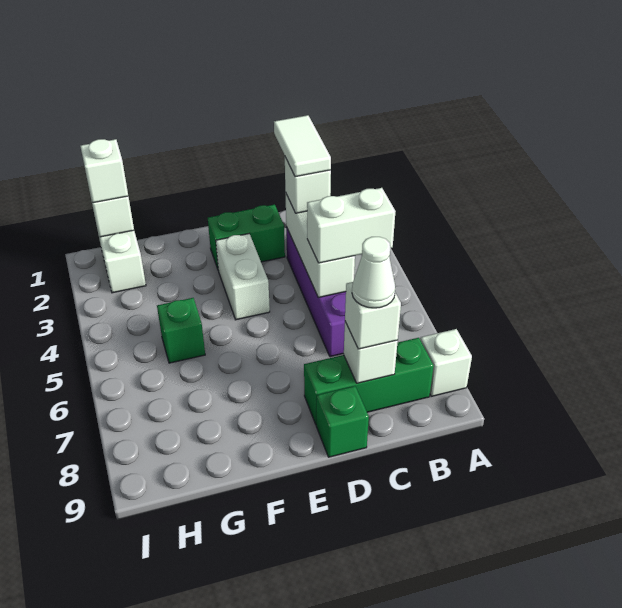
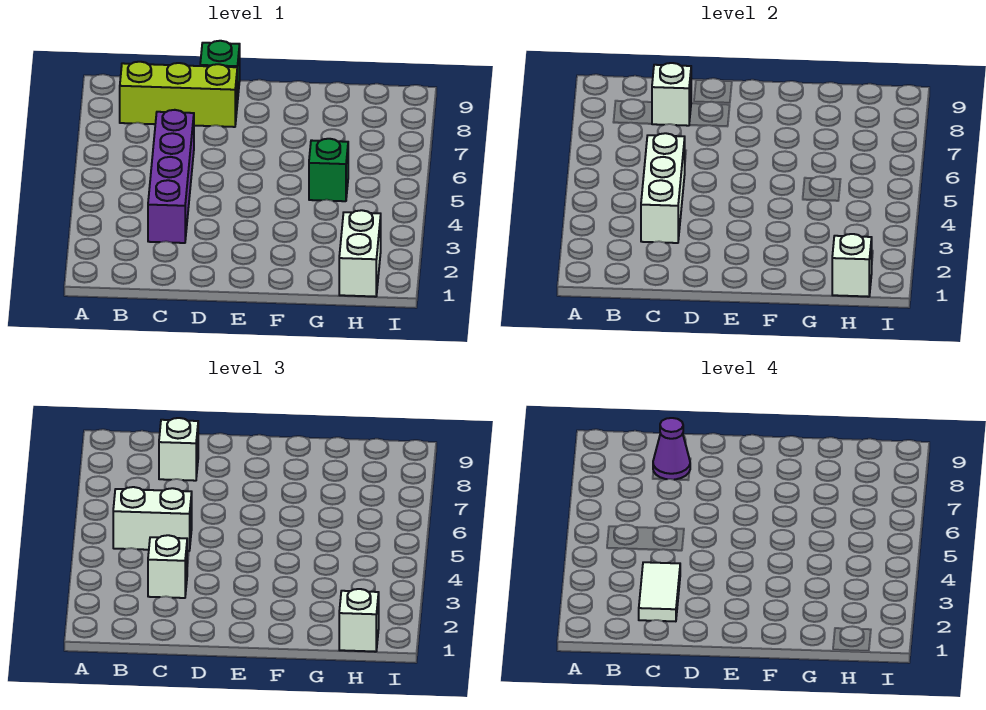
white 1x1 brick [420,329,472,396] -> none
green 1x3 brick [304,338,434,424] -> lime 1x3 brick [120,62,237,127]
white 1x1 cone [352,237,395,308] -> purple 1x1 cone [653,418,690,480]
green 1x2 brick [208,205,285,269] -> none
white 1x2 brick [216,234,270,320] -> none

